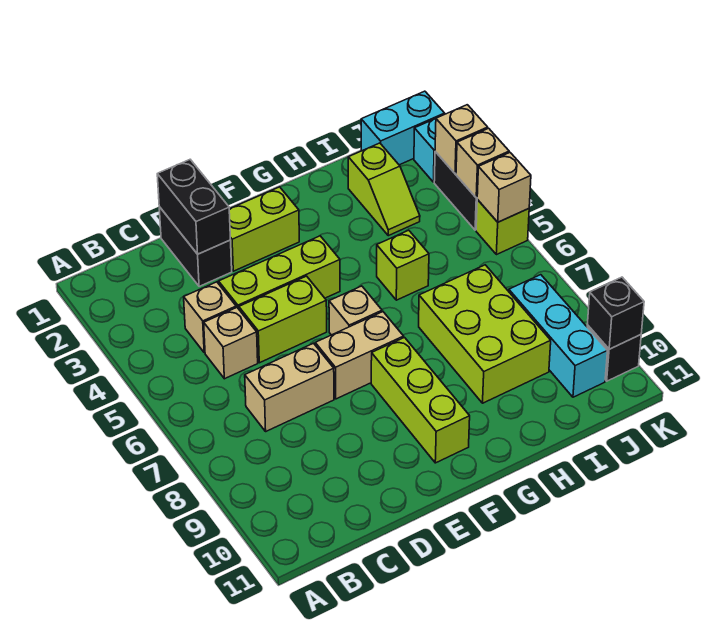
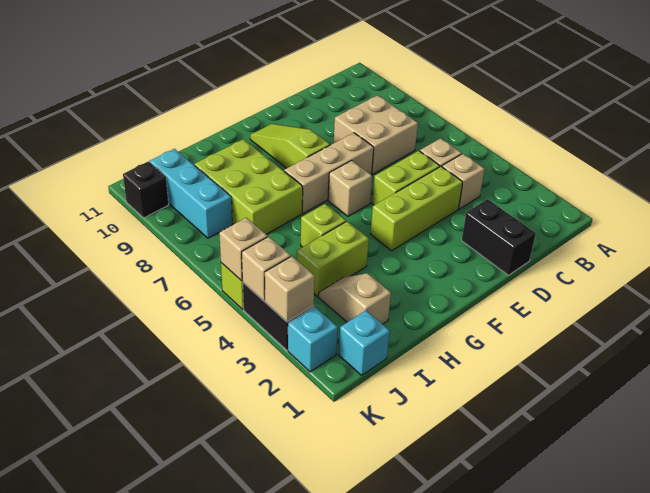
tan 1x2 brick [245,343,334,431] -> tan 2x2 brick [334,95,418,174]
black 1x2 brick [157,160,230,254] -> none
lime 1x2 brick [229,187,299,271] -> lime 1x2 brick moved to [297,221,369,296]
tan 1x2 brick [315,312,404,399] -> tan 1x3 brick [284,133,374,213]
lime 1x3 brick [371,338,470,463] -> lime 1x3 slope [250,124,330,168]
lime 1x2 slope [348,143,420,236] -> tan 1x2 slope [319,273,391,324]
cyan 1x2 brick [361,91,445,165] -> cyan 1x1 brick [339,311,390,375]
black 1x1 brick [587,277,644,349] -> none

